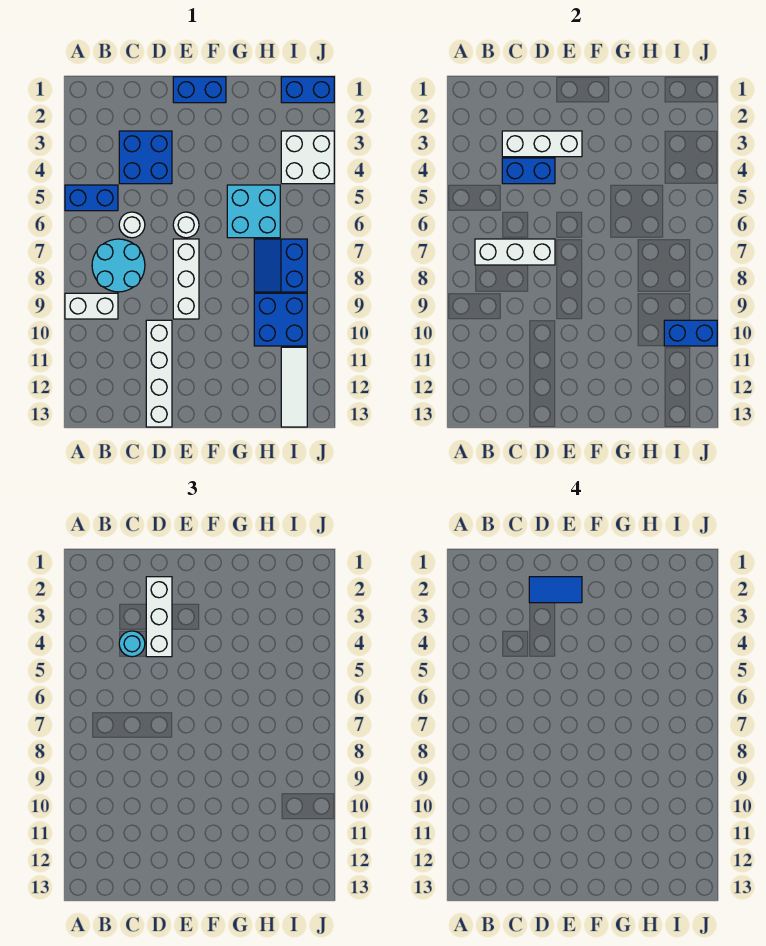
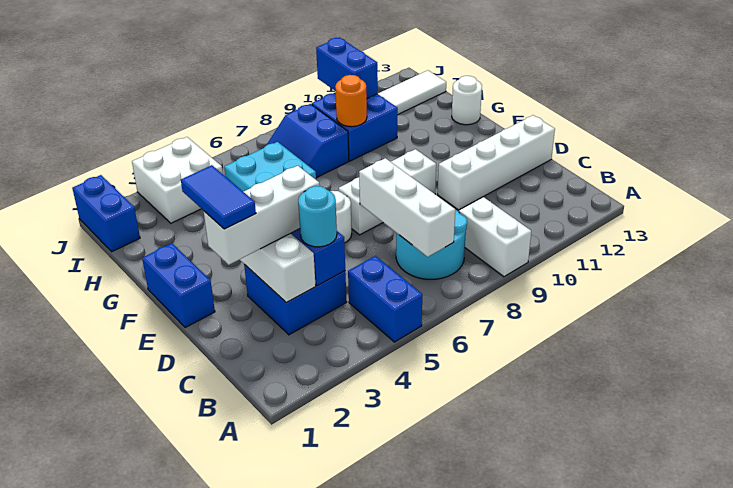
white 1x1 round brick [119,212,145,238] -> white 1x1 round brick moved to [452,76,482,125]
blue 2x2 slope [254,239,307,292] -> blue 2x2 slope turned to [267,104,349,178]
none -> orange 1x1 round brick [335,75,367,127]

